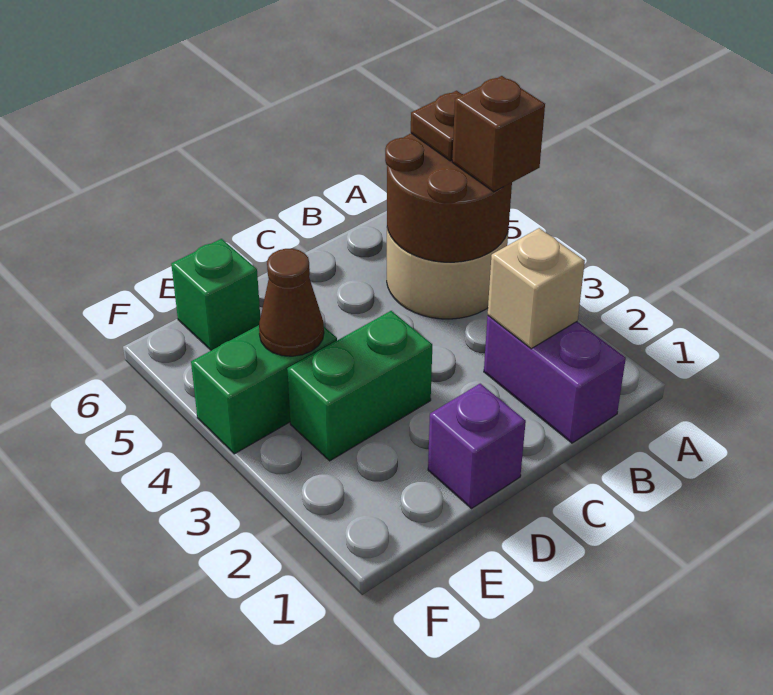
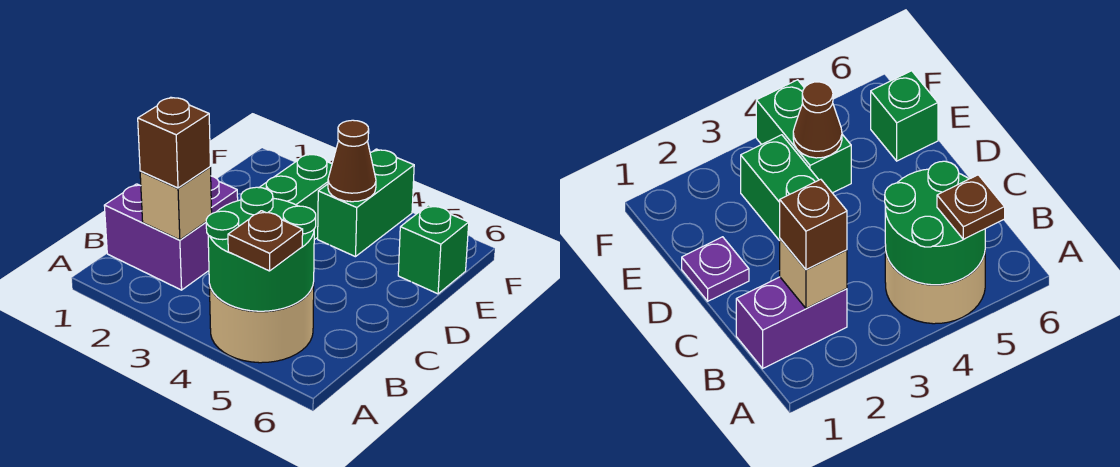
brown 2x2 round brick [385,133,512,262] -> green 2x2 round brick [206,187,316,311]
brown 1x1 brick [452,76,545,192] -> brown 1x1 brick moved to [138,97,210,188]
purple 1x1 brick [428,384,526,508] -> purple 1x1 plate [211,176,238,213]

